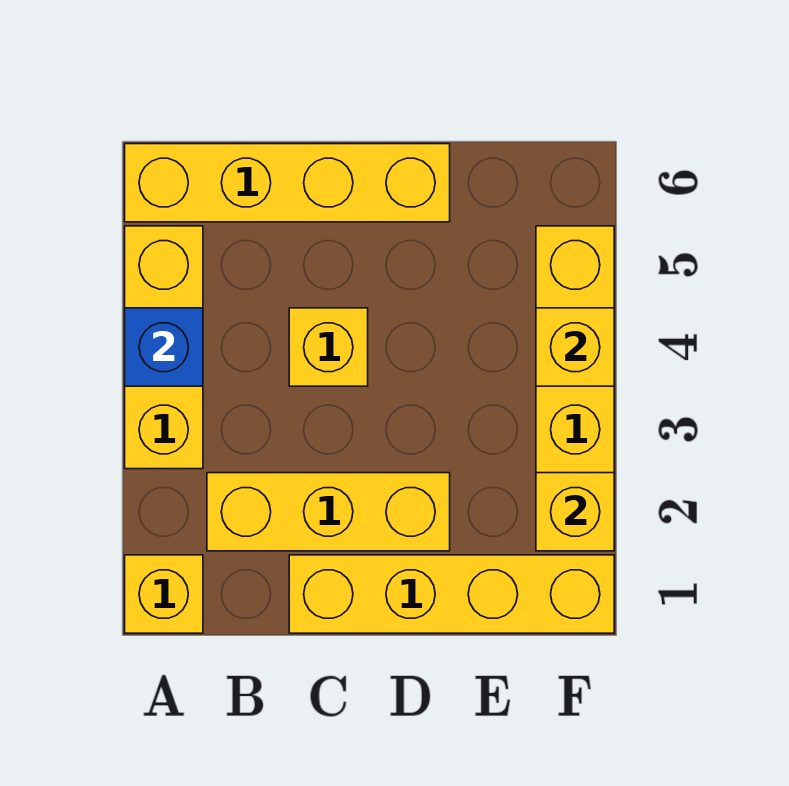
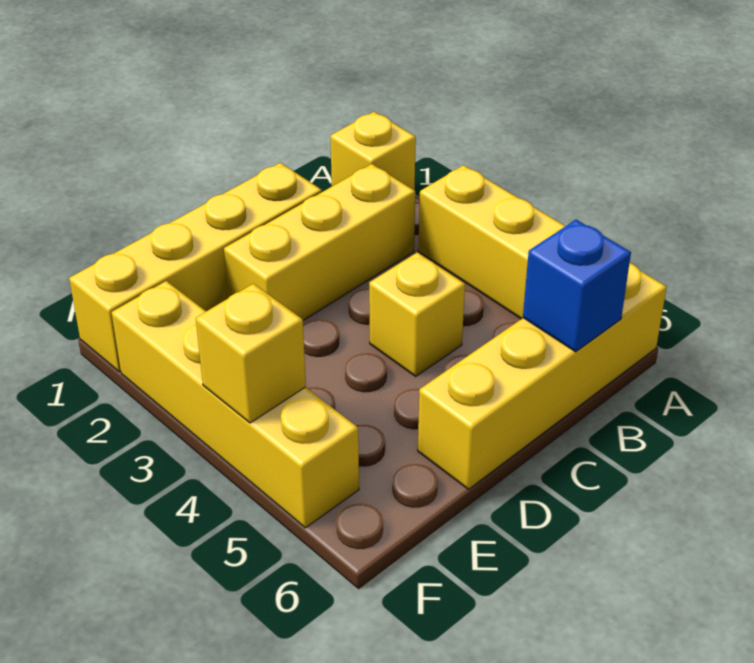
blue 1x1 brick [125,308,203,386] -> blue 1x1 brick moved to [523,220,631,352]
yellow 1x1 brick [536,473,614,551] -> none

